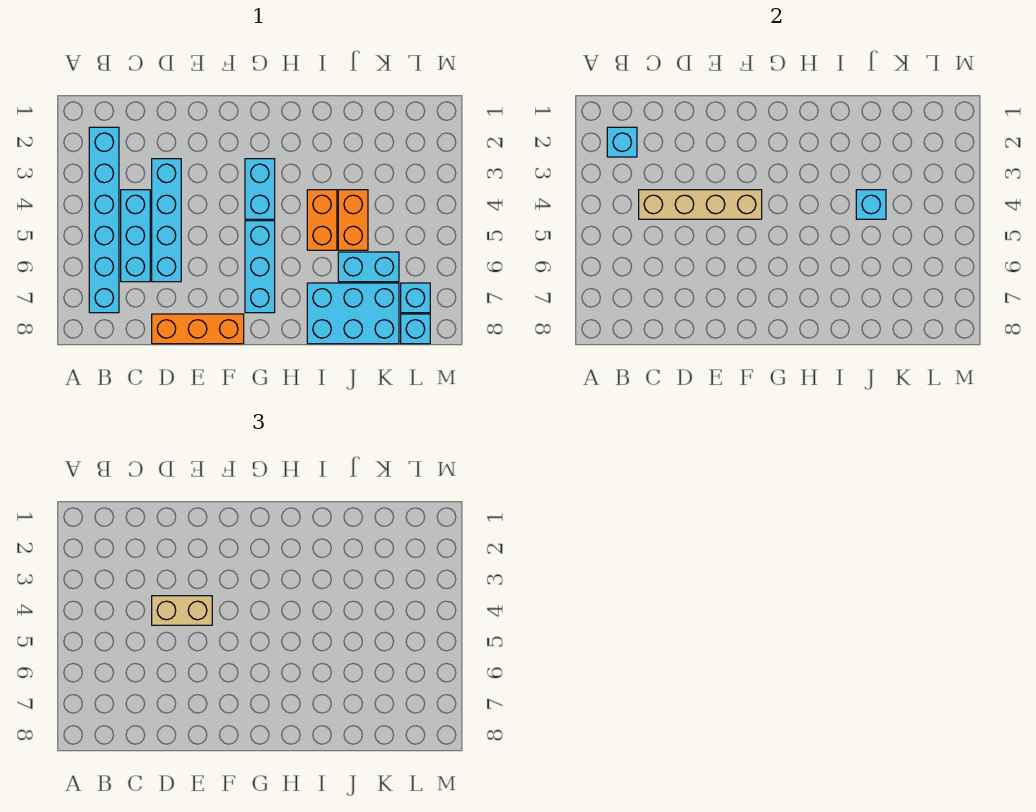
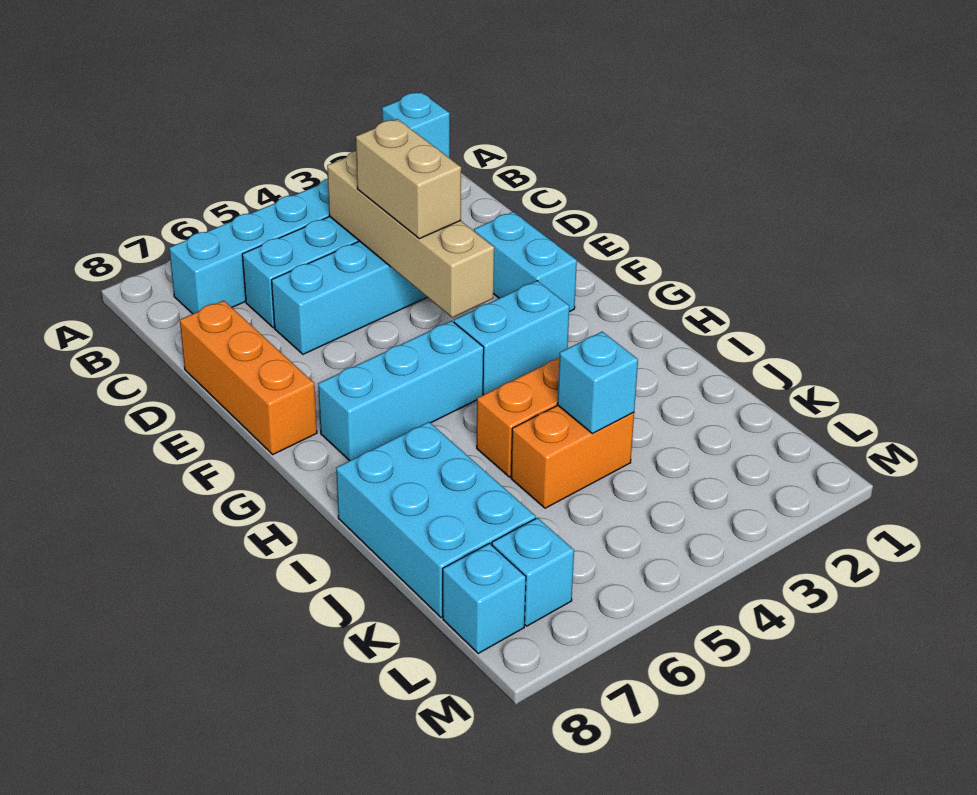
cyan 1x2 brick [338,252,399,282] -> cyan 1x2 brick moved to [474,212,577,312]

